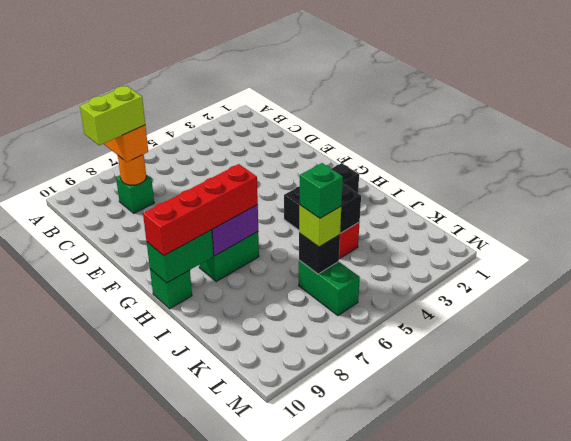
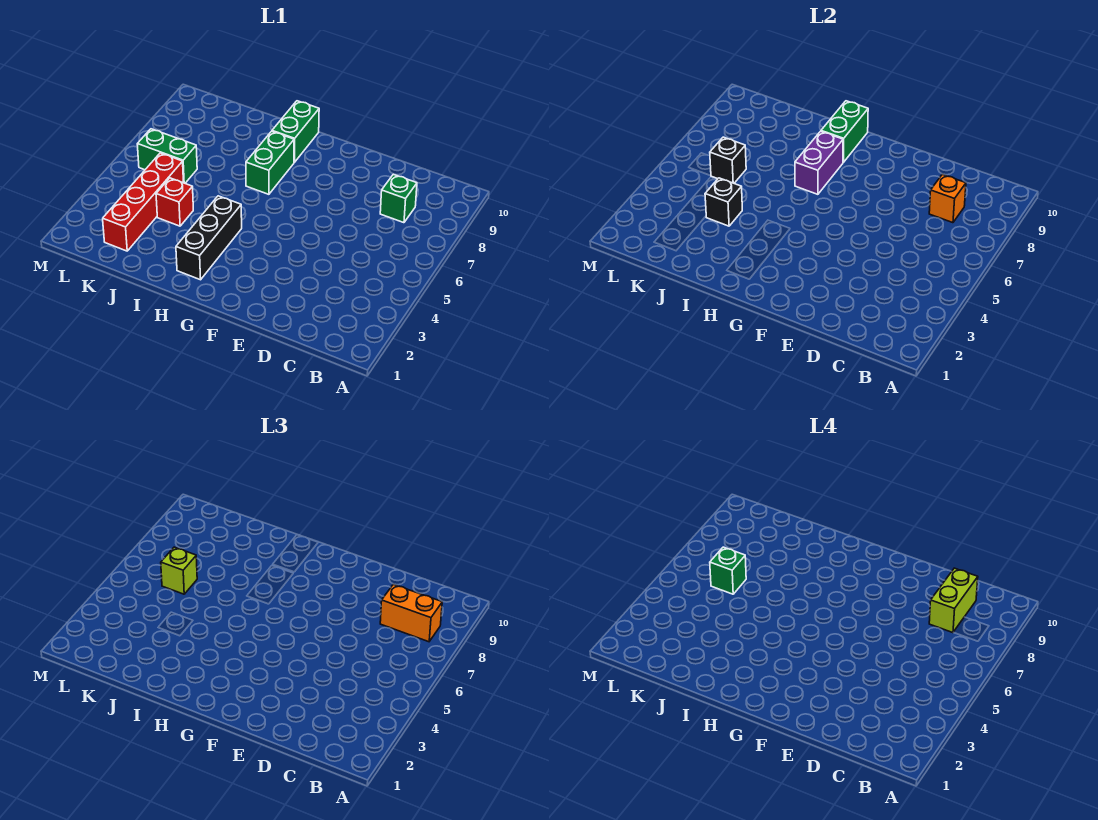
orange 1x1 round brick [118,154,146,185] -> orange 1x1 brick [929,174,966,223]
red 1x4 brick [143,164,258,256] -> red 1x4 brick moved to [103,153,184,251]
green 1x1 brick [150,269,192,309] -> green 1x2 brick [272,101,319,162]

